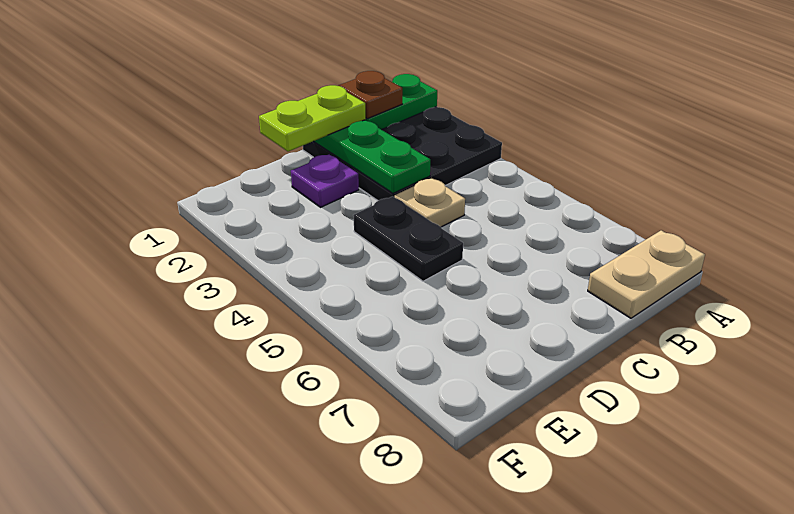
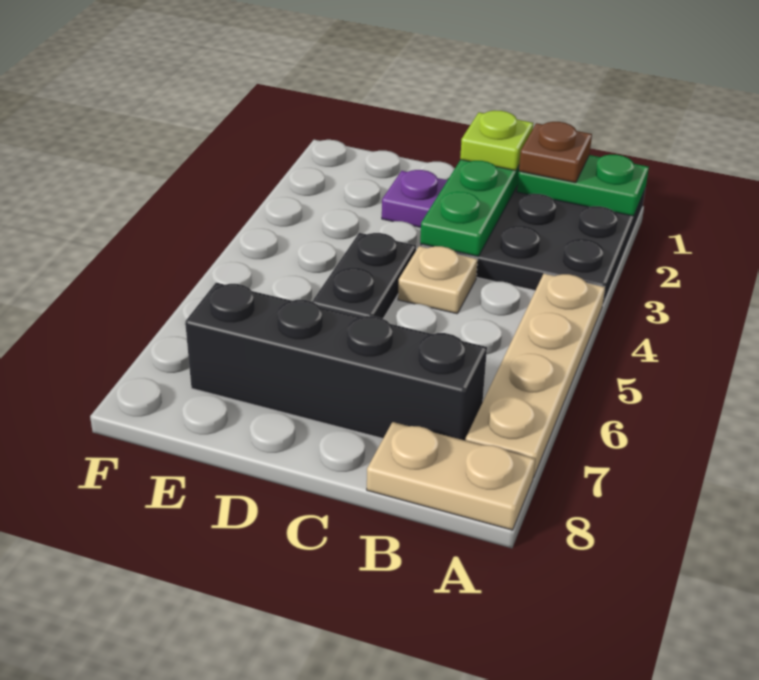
none -> tan 1x4 plate [466,274,605,478]
none -> black 1x4 brick [185,283,487,441]
lime 1x2 plate [259,85,366,151] -> lime 1x1 plate [460,110,533,171]

